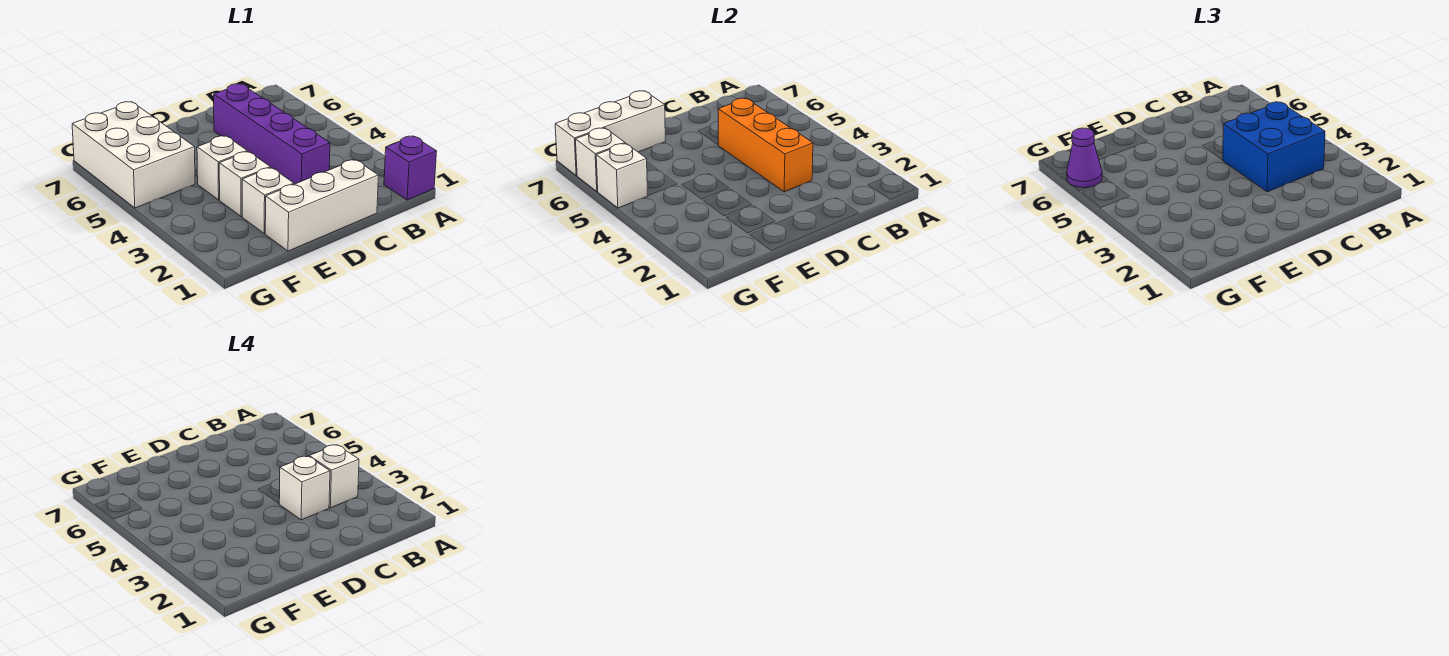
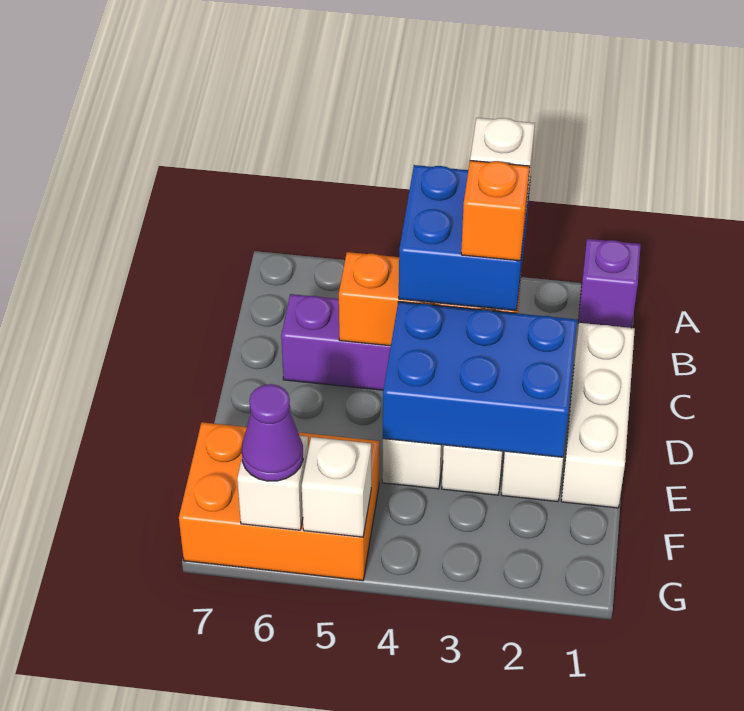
white 1x1 brick [279,456,330,520] -> orange 1x1 brick [461,161,530,261]
none -> blue 2x3 brick [383,302,577,457]
white 1x3 brick [555,91,665,175] -> none
white 2x3 brick [72,102,195,208] -> orange 2x3 brick [179,422,379,581]

